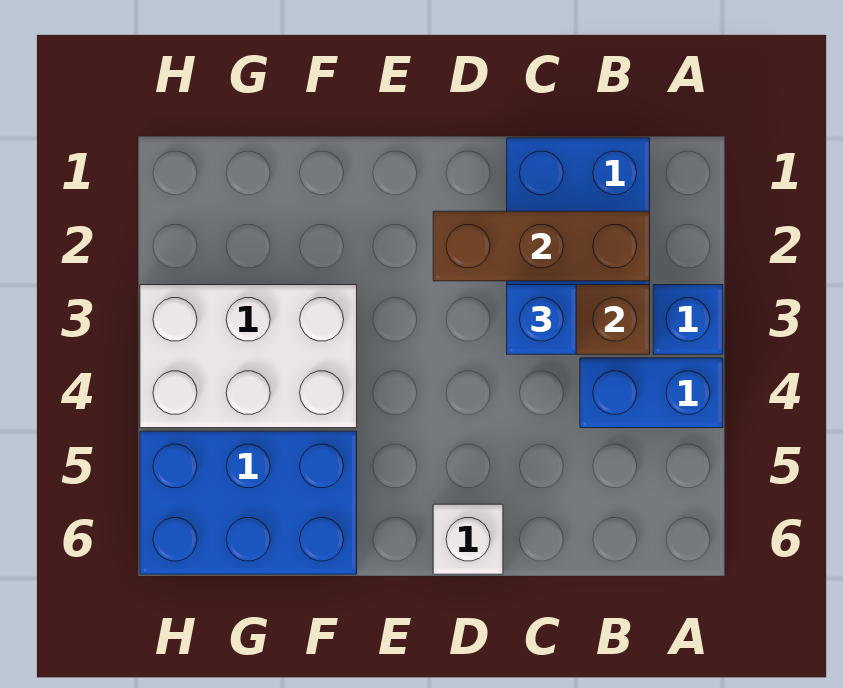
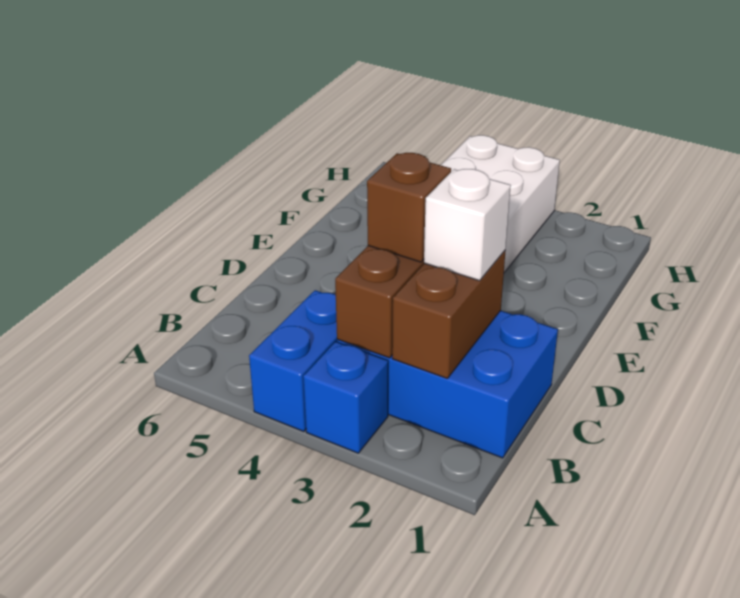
brown 1x3 brick [433,211,650,281] -> brown 1x2 brick [392,250,506,378]
blue 1x1 brick [507,285,576,354] -> brown 1x1 brick [367,153,451,262]
white 1x1 brick [433,504,503,574] -> white 1x1 brick moved to [424,169,511,281]
blue 2x3 brick [140,431,357,574] -> none

